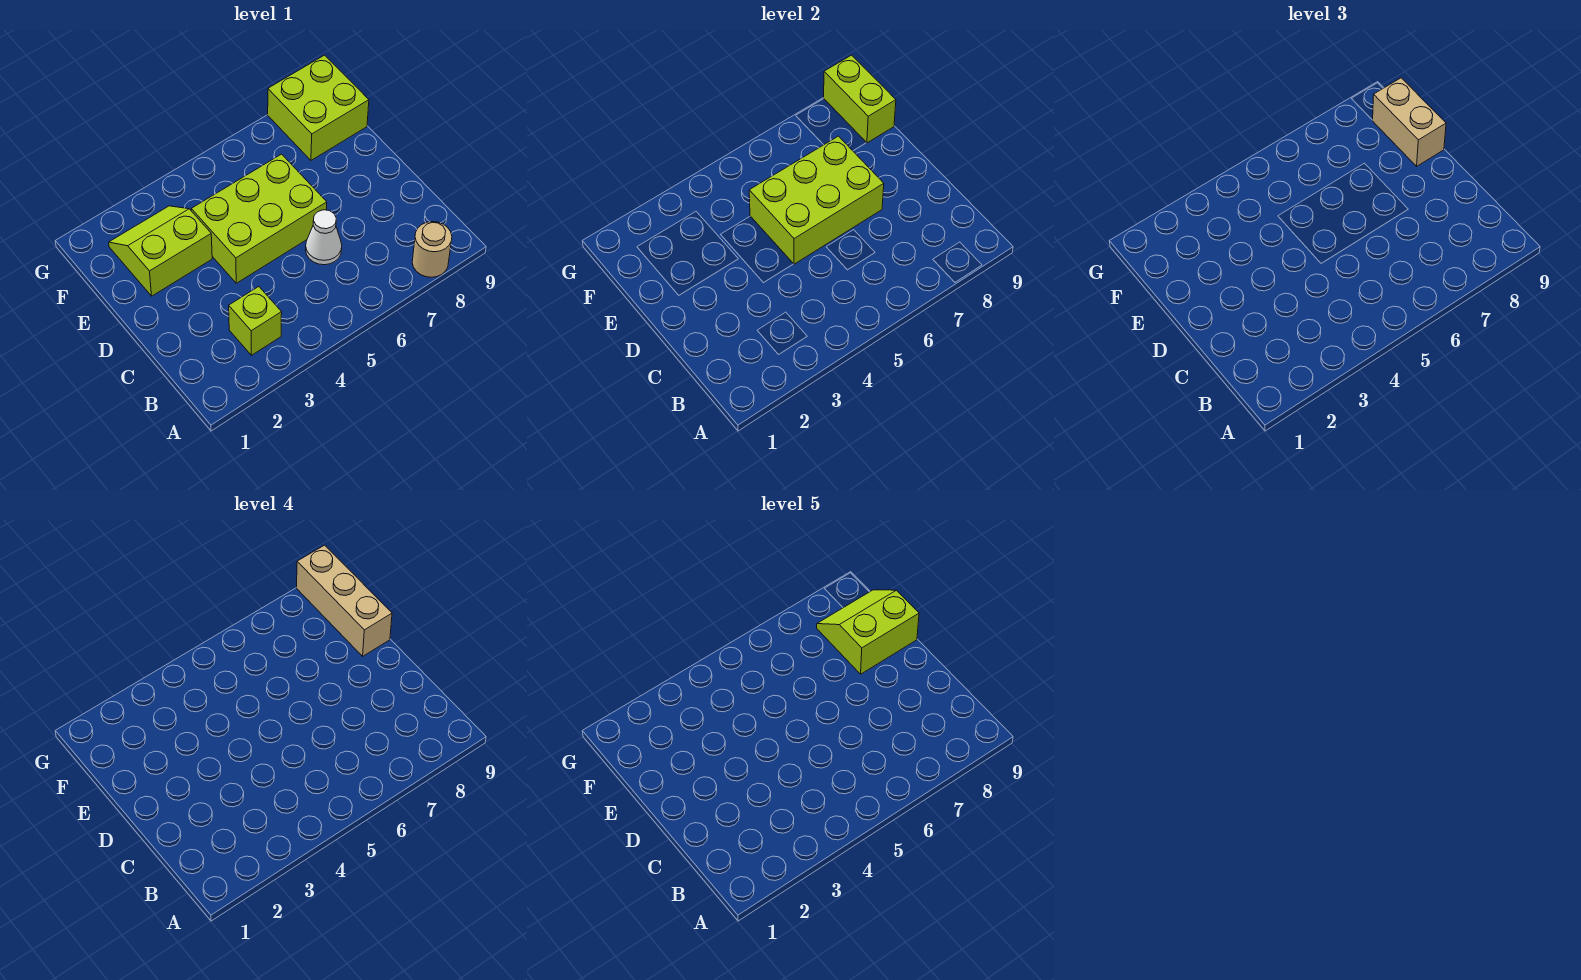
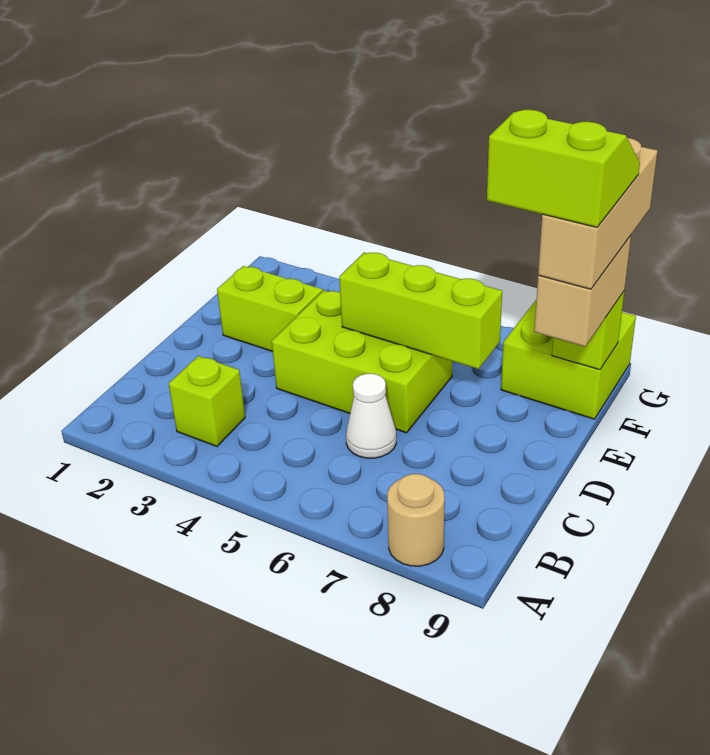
lime 2x3 brick [749,136,884,264] -> lime 1x3 brick [339,252,502,369]
lime 1x2 brick [824,55,896,143] -> lime 1x1 brick [552,292,624,370]

